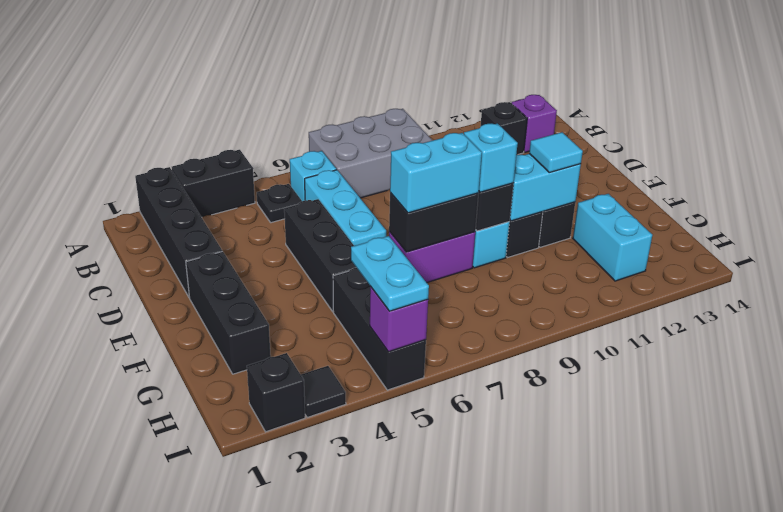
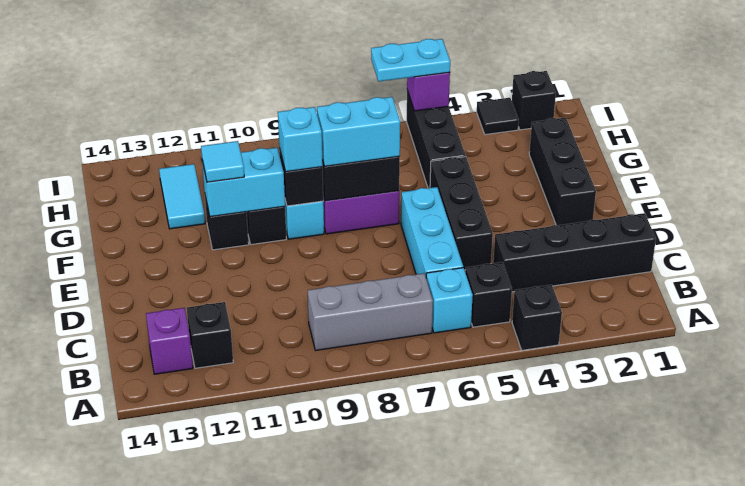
black 1x4 brick [135,167,222,298] -> black 1x4 brick turned to [493,213,656,292]
black 1x2 brick [172,150,255,217] -> black 1x1 brick [512,285,562,350]
grey 2x3 brick [309,109,433,198] -> grey 1x3 brick [308,273,433,350]
black 1x1 plate [257,184,302,223] -> black 1x1 brick [465,262,512,327]
cyan 1x2 brick [573,194,652,281] -> cyan 1x2 tile [159,164,205,229]
cyan 1x2 plate [351,236,429,311] -> cyan 1x2 plate turned to [371,39,450,82]

